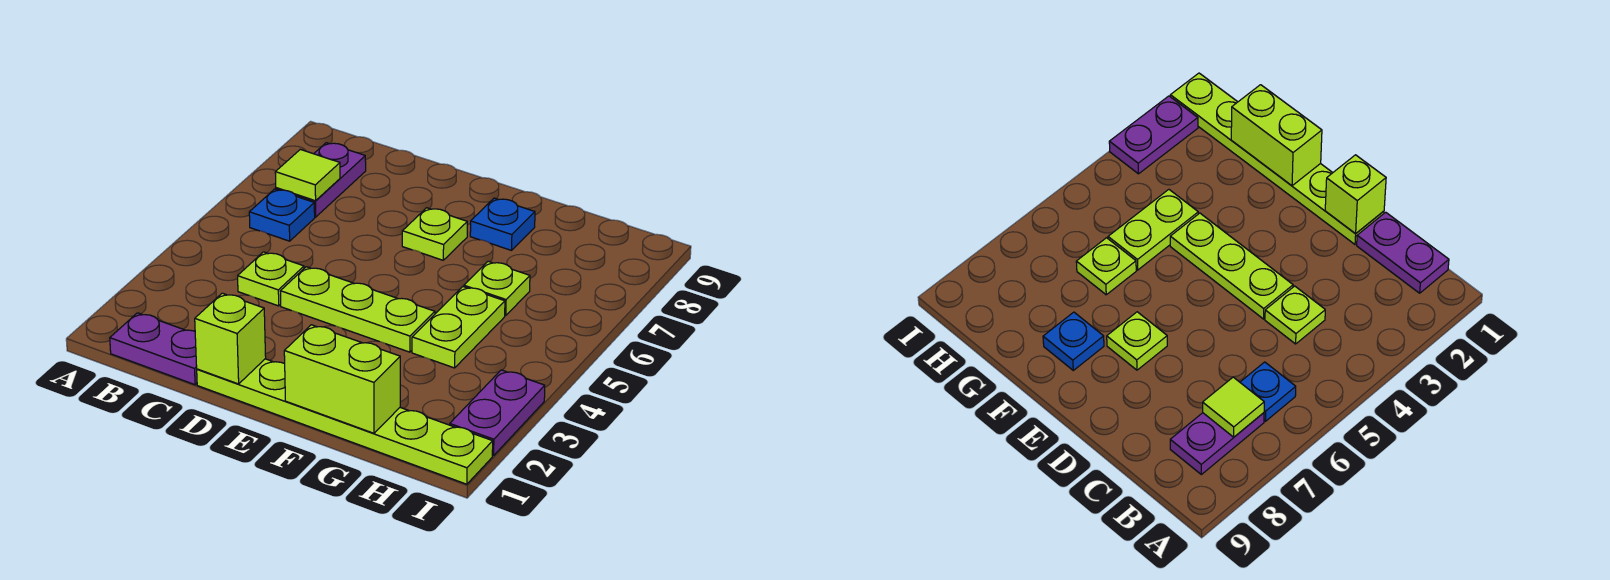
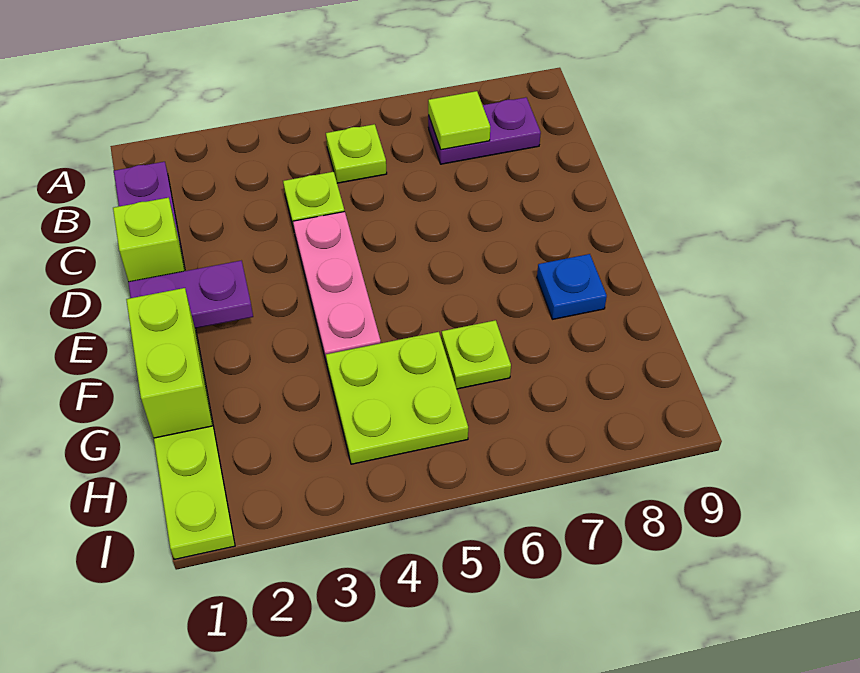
blue 1x1 plate [249,189,315,241] -> none
lime 1x3 plate [280,267,435,352] -> pink 1x3 plate [293,212,381,363]
lime 1x1 plate [402,208,467,260] -> lime 1x1 plate moved to [326,124,387,183]
lime 1x2 plate [412,287,505,368] -> lime 2x2 plate [326,332,468,464]
purple 1x2 plate [450,370,545,456] -> purple 1x2 plate moved to [128,261,253,328]

